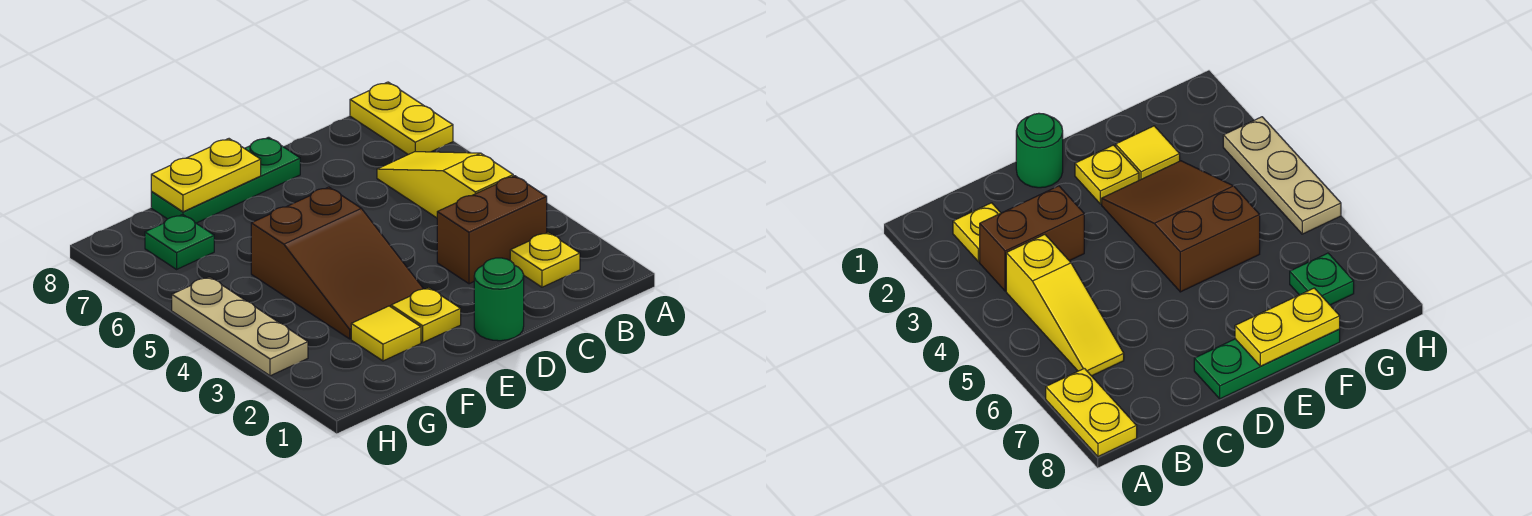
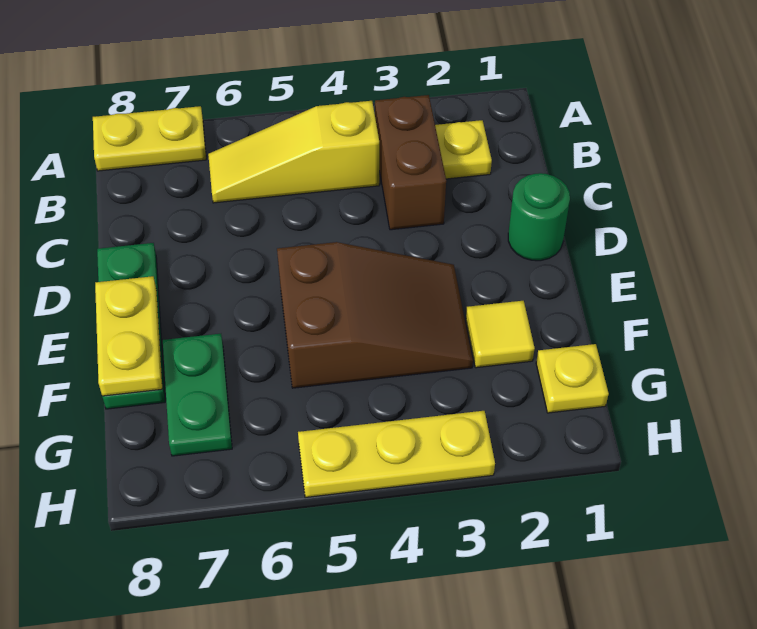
yellow 1x1 plate [391,288,461,342] -> yellow 1x1 plate moved to [536,344,609,413]
green 1x1 plate [145,215,214,269] -> green 1x2 plate [163,334,232,456]
tan 1x3 plate [172,277,308,376] -> yellow 1x3 plate [298,411,495,498]

